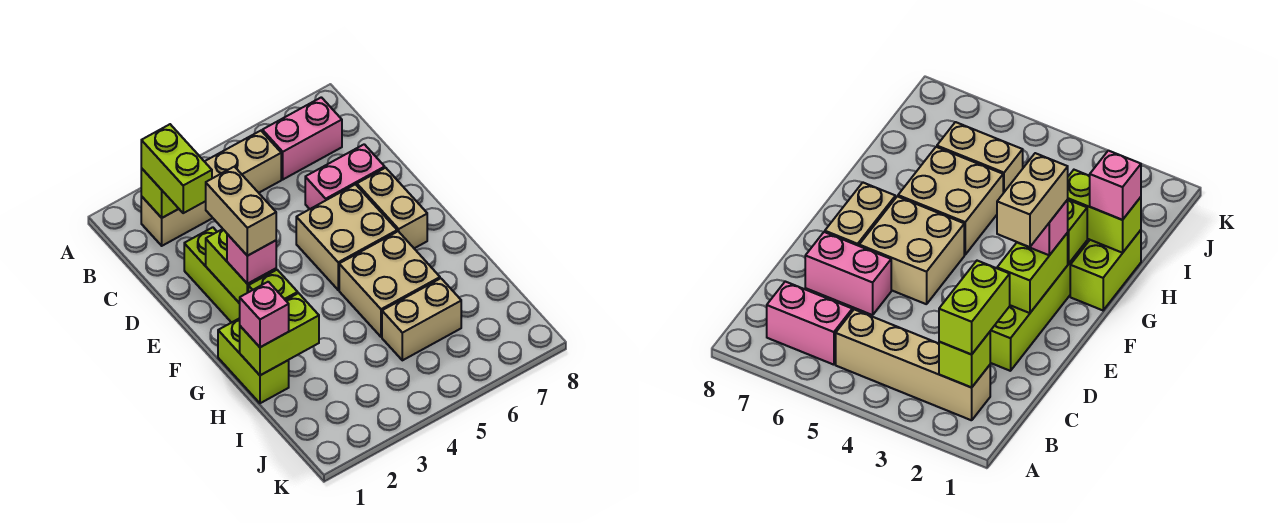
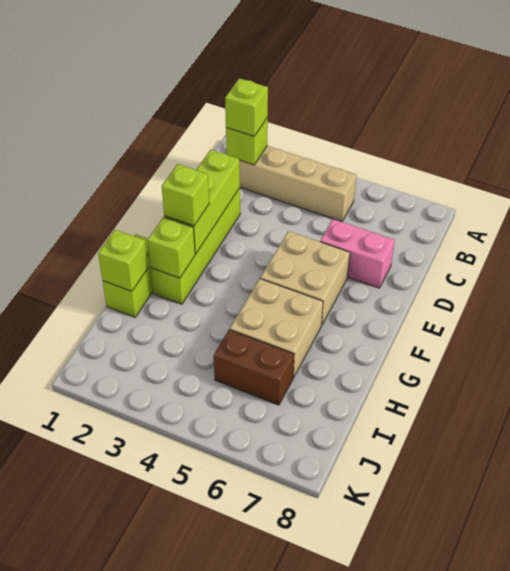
lime 1x2 brick [141,124,212,213] -> lime 1x1 brick [225,78,268,136]
pink 1x2 brick [262,97,342,179] -> none
lime 1x2 brick [206,229,276,303] -> lime 1x3 brick [164,150,240,254]
tan 1x2 brick [206,167,276,256] -> none
tan 1x2 brick [357,168,427,248] -> none
pink 1x1 brick [227,234,276,284] -> lime 1x1 brick [162,164,209,226]
lime 1x2 brick [240,293,319,375] -> lime 1x1 brick [98,230,148,291]
pink 1x1 brick [239,282,289,347] -> none
tan 1x2 brick [382,278,461,360] -> brown 1x2 brick [214,330,294,405]

